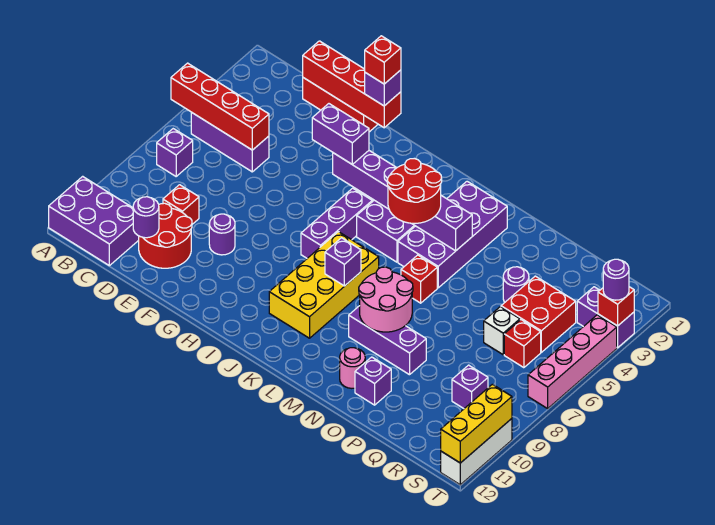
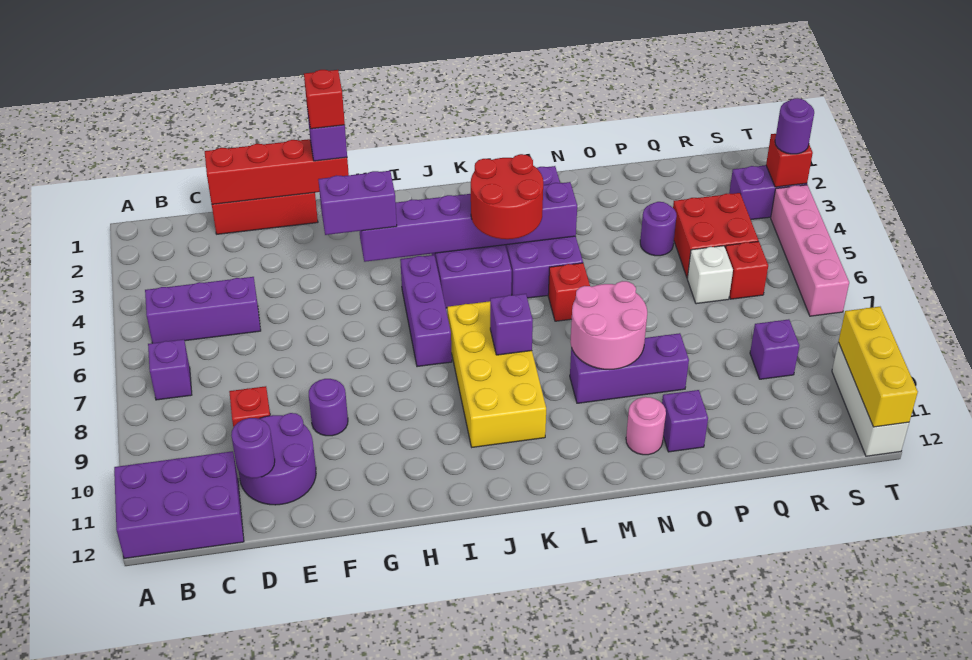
red 1x4 brick [171,63,269,150] -> none
red 2x2 round brick [139,203,192,268] -> purple 2x2 round brick [239,413,316,505]

